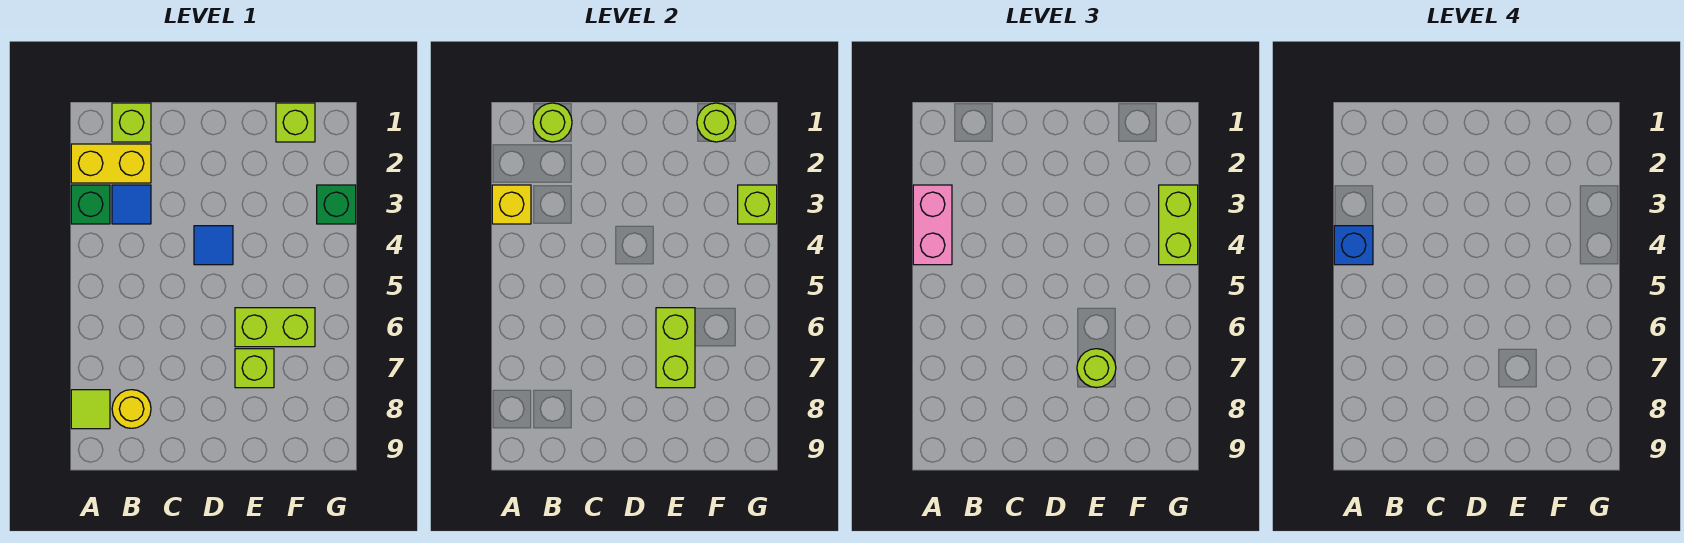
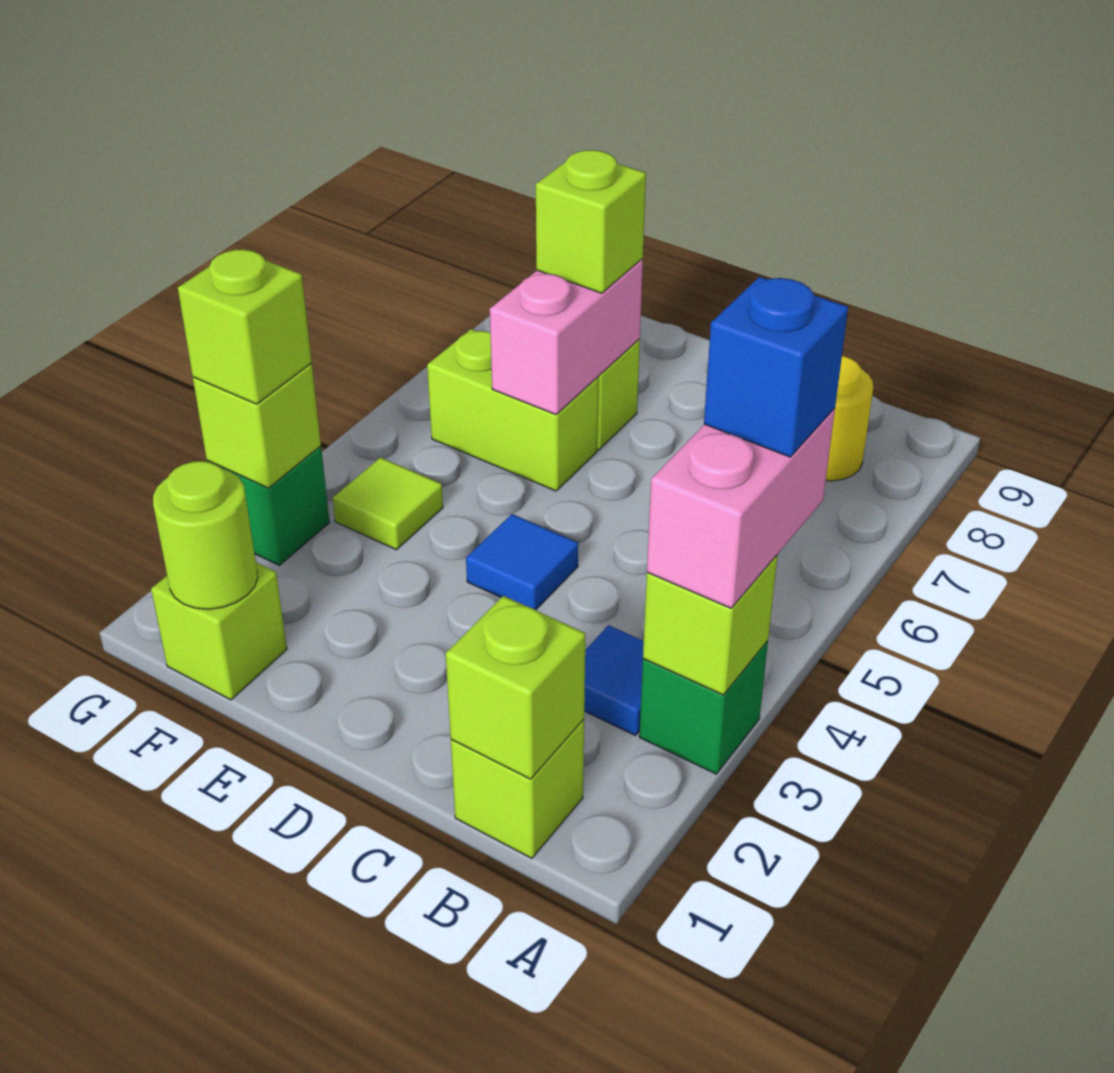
yellow 1x2 brick [71,144,151,183] -> none
yellow 1x1 brick [492,185,531,224] -> lime 1x1 brick [643,555,778,695]
lime 1x1 tile [71,390,110,429] -> lime 1x1 tile moved to [333,457,443,550]
lime 1x1 round brick [533,103,572,142] -> lime 1x1 brick [446,596,586,779]
lime 1x2 brick [656,308,695,388] -> pink 1x2 brick [490,259,643,415]
lime 1x1 round brick [1077,349,1116,388] -> lime 1x1 brick [536,150,646,293]
lime 1x2 brick [1159,185,1198,265] -> lime 1x1 brick [178,249,312,404]

